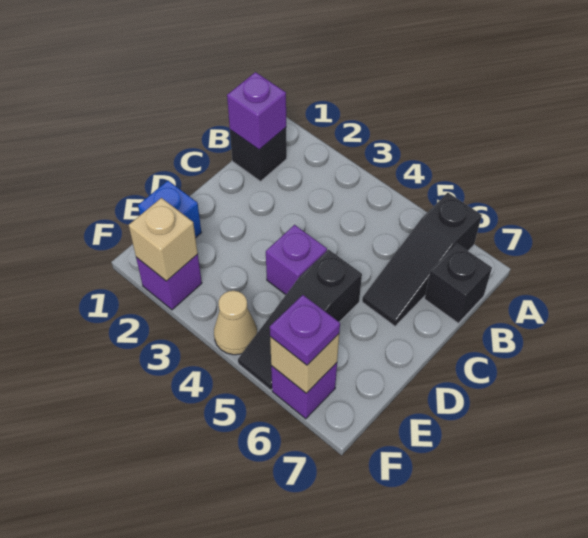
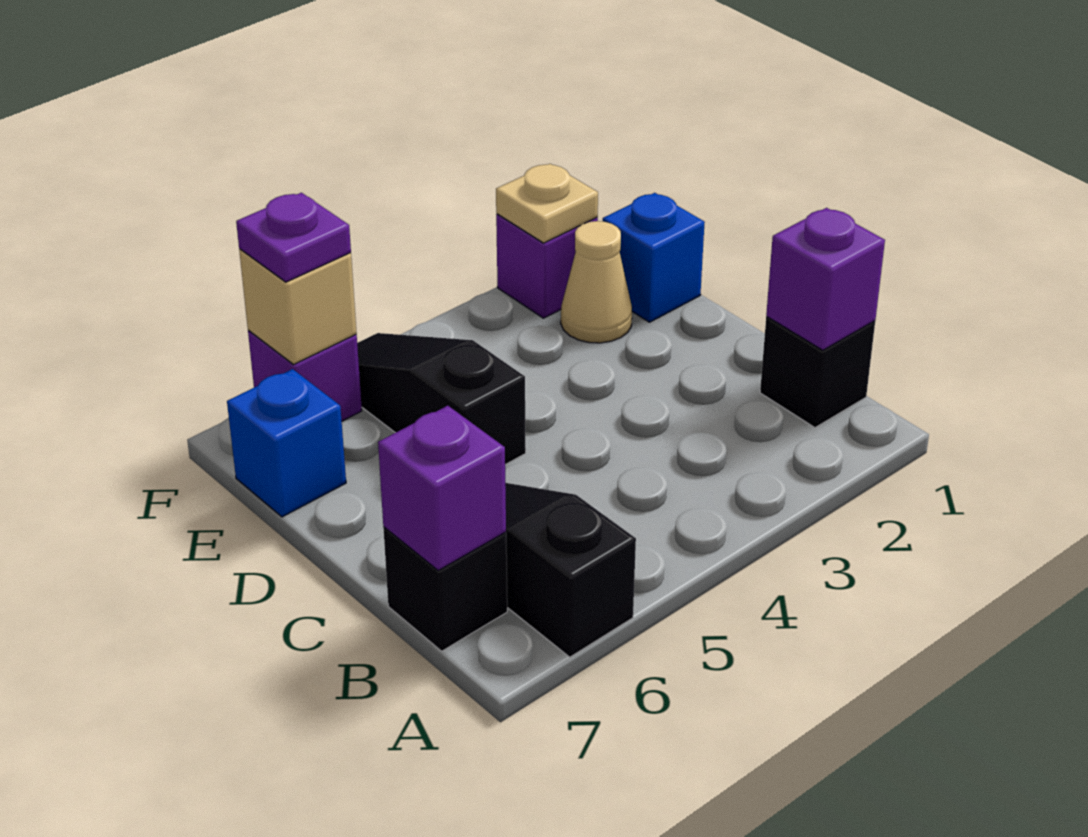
purple 1x1 brick [266,225,327,295] -> purple 1x1 brick moved to [378,406,506,570]
none -> blue 1x1 brick [227,369,346,517]
tan 1x1 brick [129,198,198,281] -> tan 1x1 plate [496,164,598,243]
tan 1x1 cone [214,291,257,355] -> tan 1x1 cone moved to [561,221,632,343]

